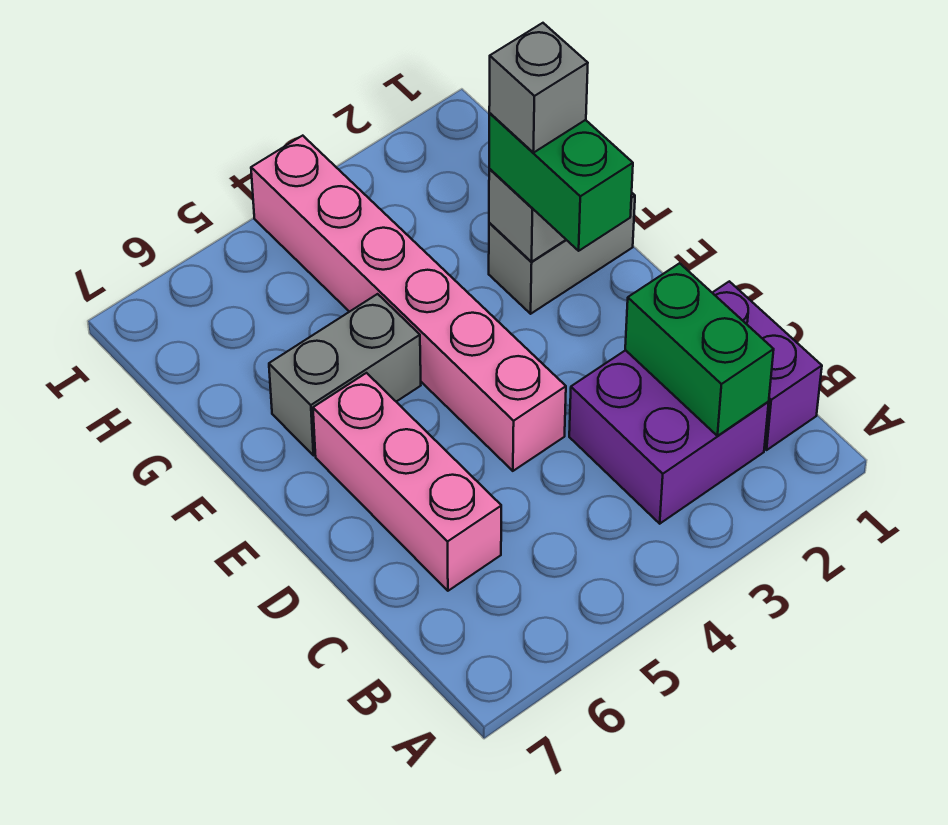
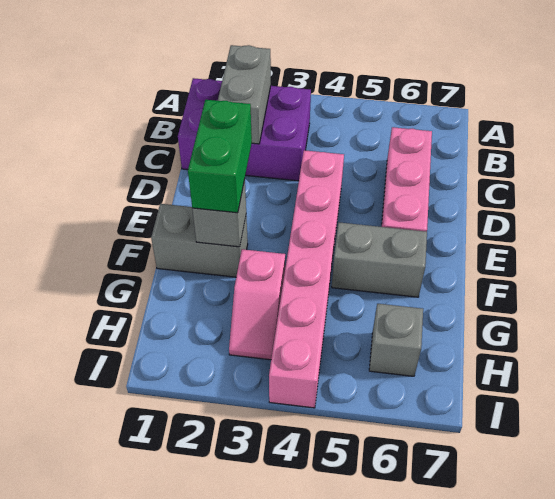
green 1x2 brick [625,263,774,436] -> grey 1x2 brick [218,45,271,144]
grey 1x1 brick [489,23,588,153] -> grey 1x1 brick moved to [369,304,423,376]
none -> pink 1x2 slope [229,249,285,360]

